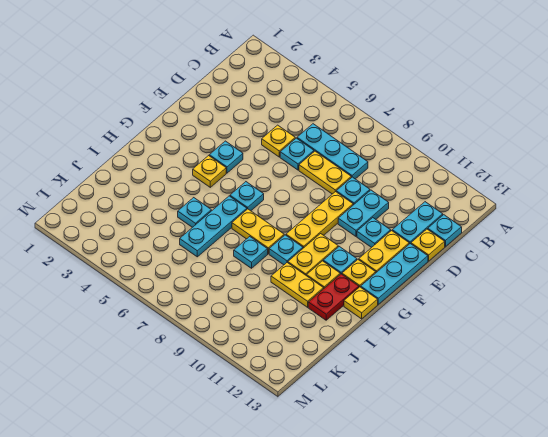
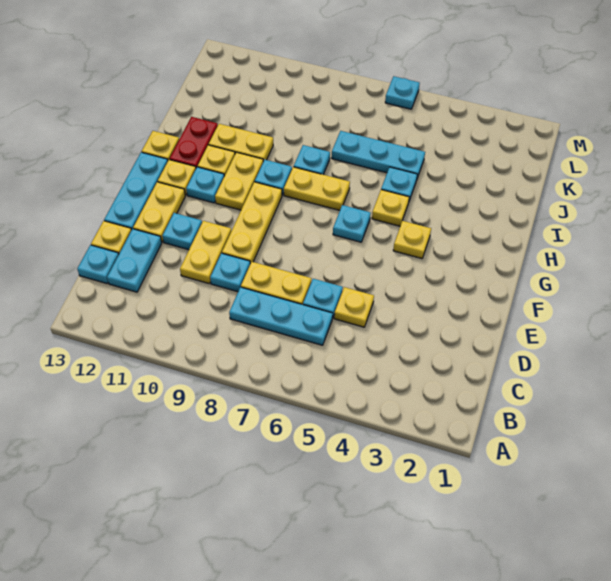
cyan 1x2 plate [338,190,389,236] -> yellow 1x2 plate [180,221,231,284]
cyan 1x1 plate [209,141,243,173] -> cyan 1x1 plate moved to [385,76,420,109]
none -> yellow 1x1 plate [372,190,409,226]
cyan 1x3 plate [180,196,247,257] -> cyan 1x3 plate turned to [332,131,425,178]

